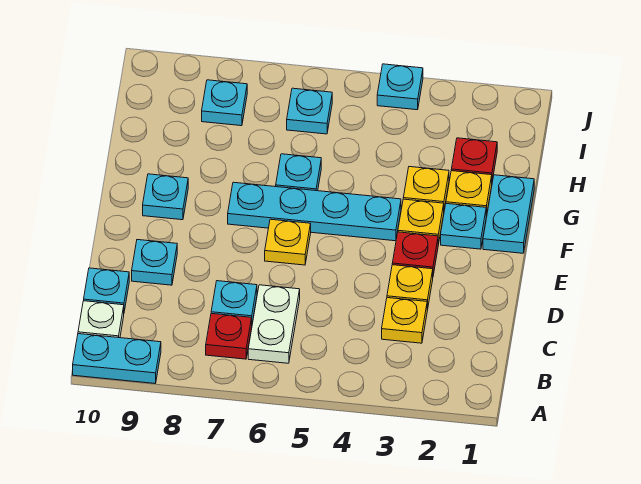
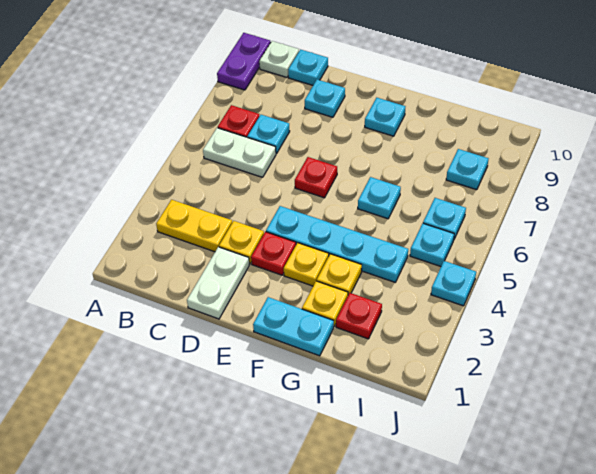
cyan 1x2 plate [73,334,161,383] -> purple 1x2 plate [217,33,271,90]
yellow 1x1 plate [382,298,427,343] -> yellow 1x2 plate [156,200,232,252]
none -> white 1x2 plate [187,247,249,319]
yellow 1x1 plate [265,219,311,265] -> red 1x1 plate [295,157,337,198]
cyan 1x1 plate [441,204,487,249] -> cyan 1x1 plate moved to [410,223,454,266]
cyan 1x4 plate [228,182,401,241] -> cyan 1x4 plate turned to [266,206,408,282]

